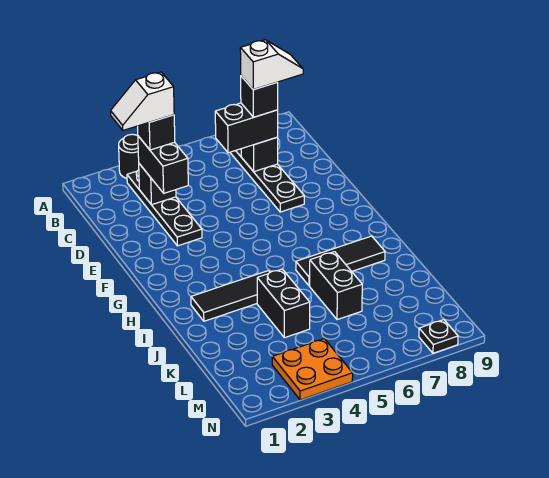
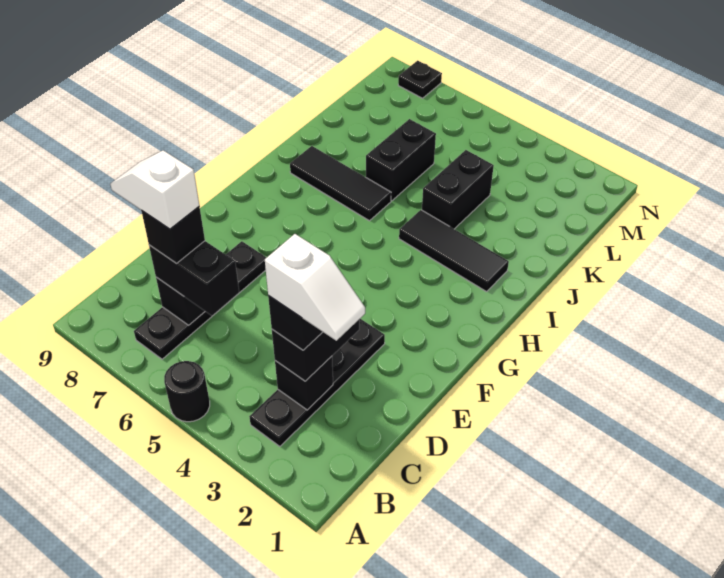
black 1x1 round brick [119,134,139,178] -> black 1x1 round brick moved to [164,361,210,422]
orange 2x2 plate [272,339,353,400] -> none

